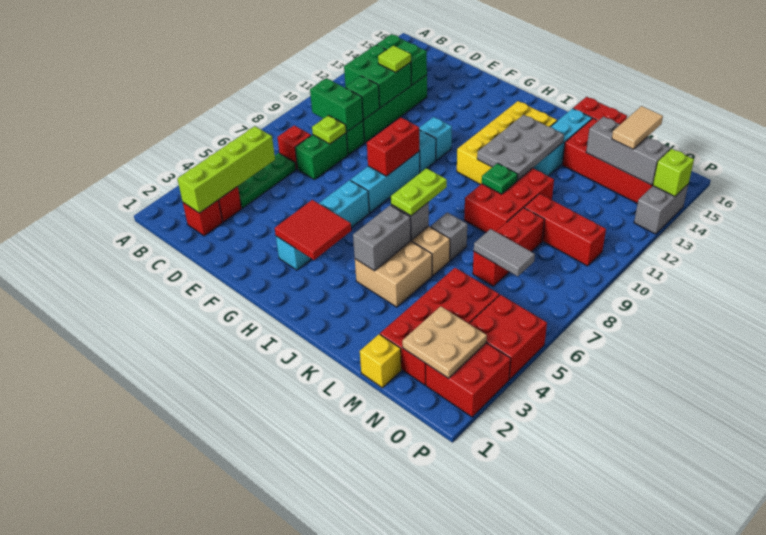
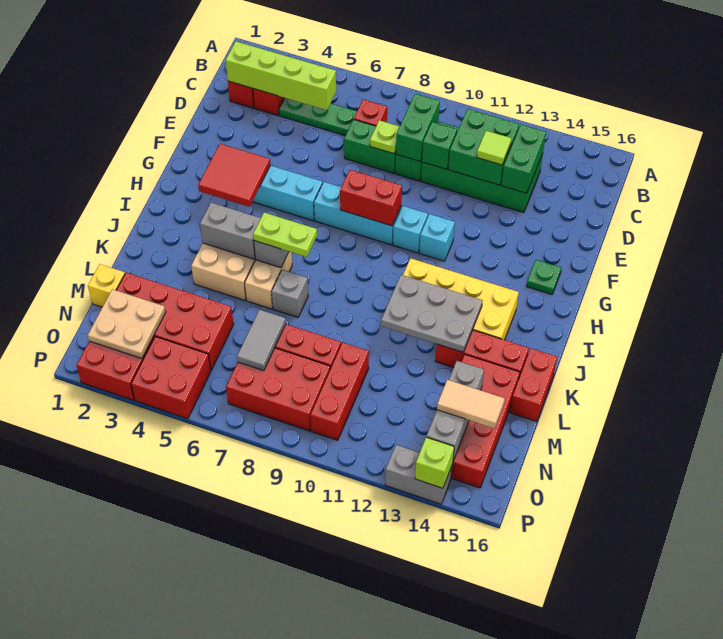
red 2x3 brick [464,168,554,232] -> red 2x3 brick moved to [226,348,330,431]
green 1x1 plate [482,163,518,194] -> green 1x1 plate moved to [527,260,561,295]
cyan 1x3 brick [533,109,592,176] -> red 1x3 brick [435,330,529,377]

